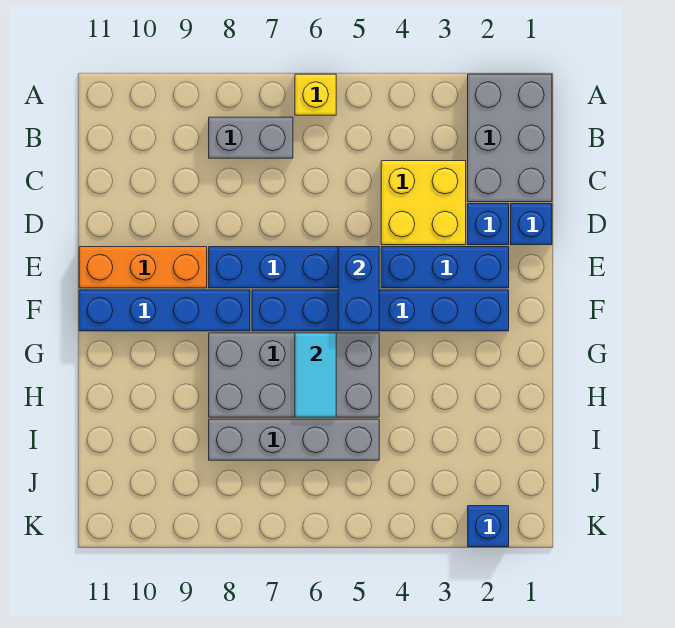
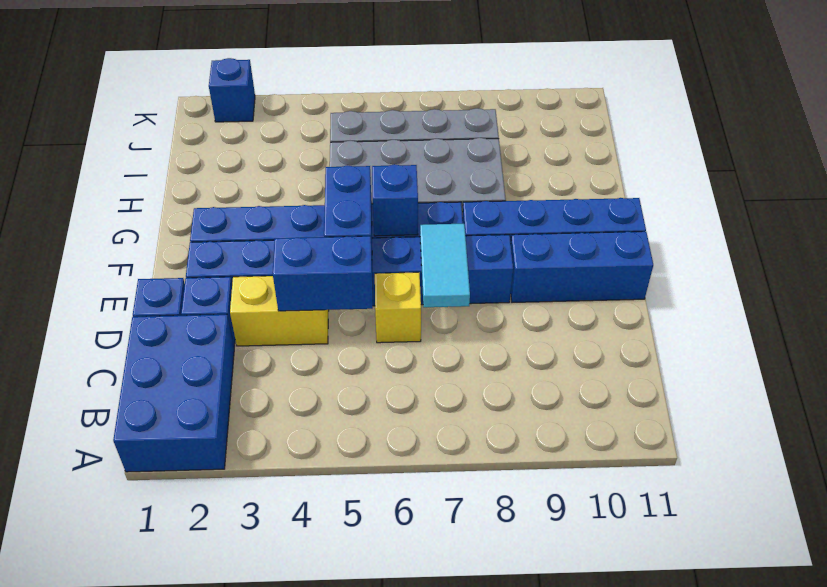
grey 2x3 brick [468,74,552,202] -> blue 2x3 brick [113,315,234,472]
yellow 1x1 brick [295,74,336,115] -> yellow 1x1 brick moved to [375,272,421,343]
grey 1x2 brick [209,117,293,158] -> none
yellow 2x2 brick [381,161,466,245] -> yellow 1x2 brick [230,276,329,346]
none -> blue 1x2 brick [273,236,373,311]
orange 1x3 brick [79,247,207,288] -> blue 1x3 brick [511,232,653,302]
none -> blue 1x1 brick [372,164,418,236]
cyan 1x2 tile [295,333,336,417] -> cyan 1x2 tile moved to [420,224,470,307]

